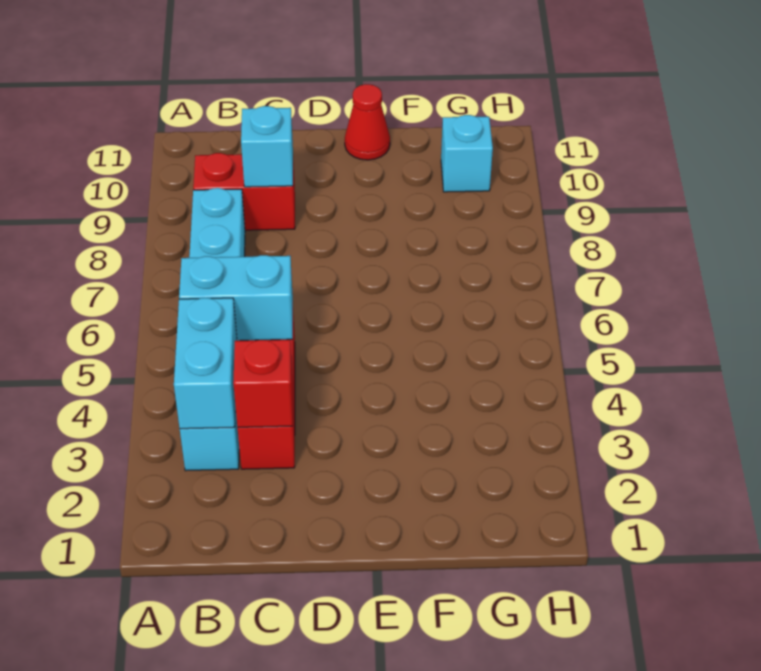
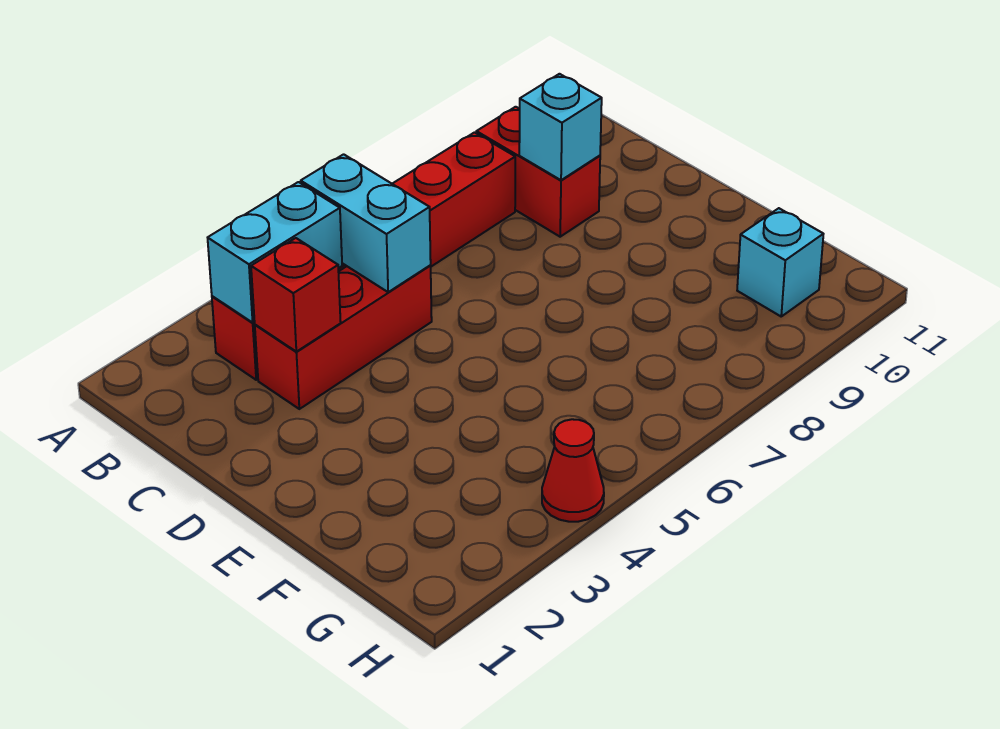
cyan 1x6 brick [180,188,245,471] -> red 1x6 brick [212,133,515,380]
red 1x1 cone [345,84,390,160] -> red 1x1 cone moved to [542,419,604,522]

